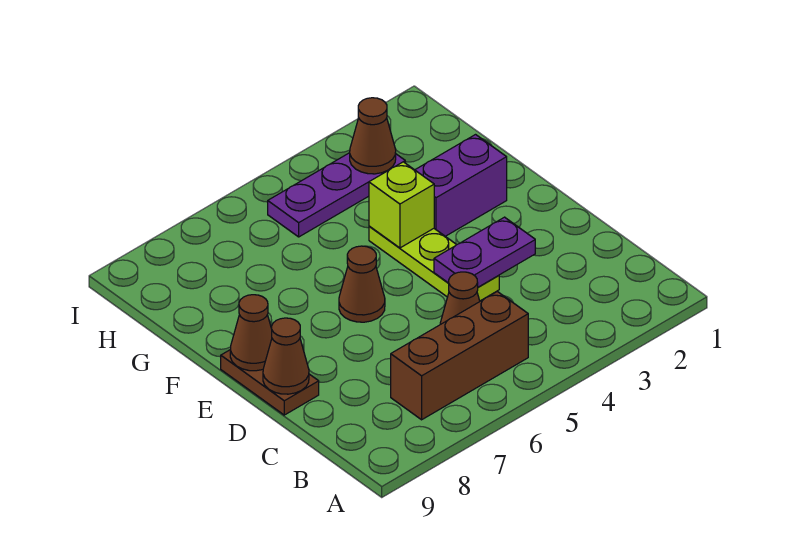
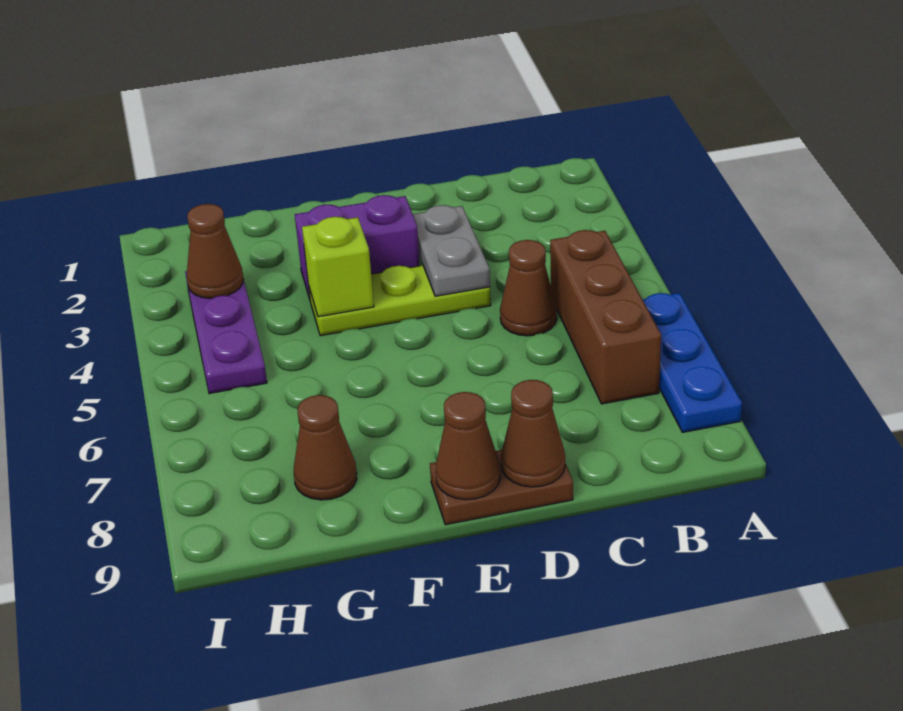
none -> blue 1x3 plate [643,293,742,432]
purple 1x2 plate [434,217,535,287] -> grey 1x2 plate [413,205,490,296]
brown 1x1 cone [339,246,385,322] -> brown 1x1 cone moved to [294,395,357,500]
purple 1x2 brick [415,135,507,236] -> purple 1x2 brick turned to [295,195,420,299]

